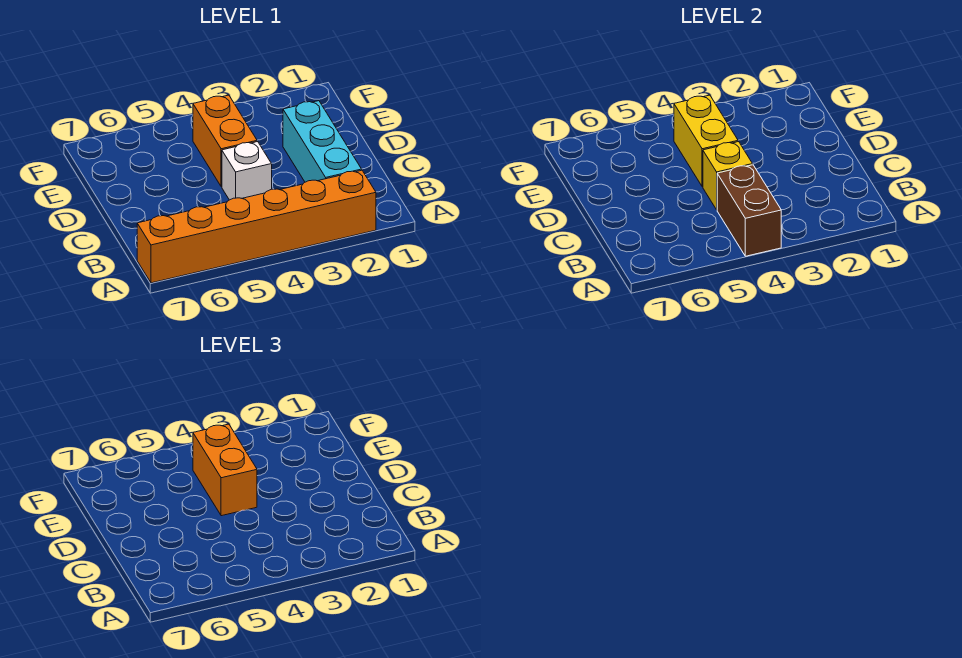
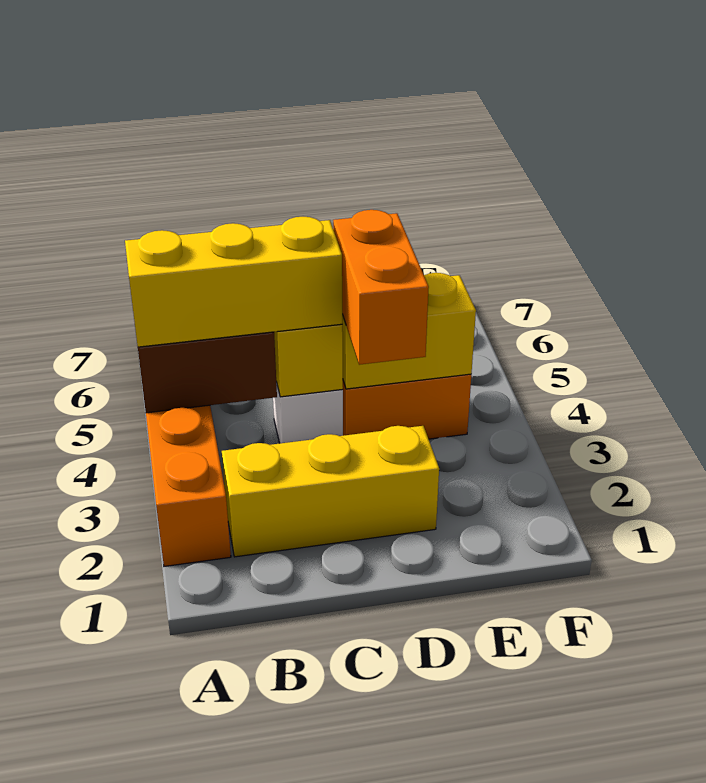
none -> yellow 1x3 brick [125,217,342,347]
cyan 1x3 brick [283,101,362,182] -> yellow 1x3 brick [222,426,439,557]
orange 1x2 brick [193,424,257,516] -> orange 1x2 brick turned to [333,210,429,365]

